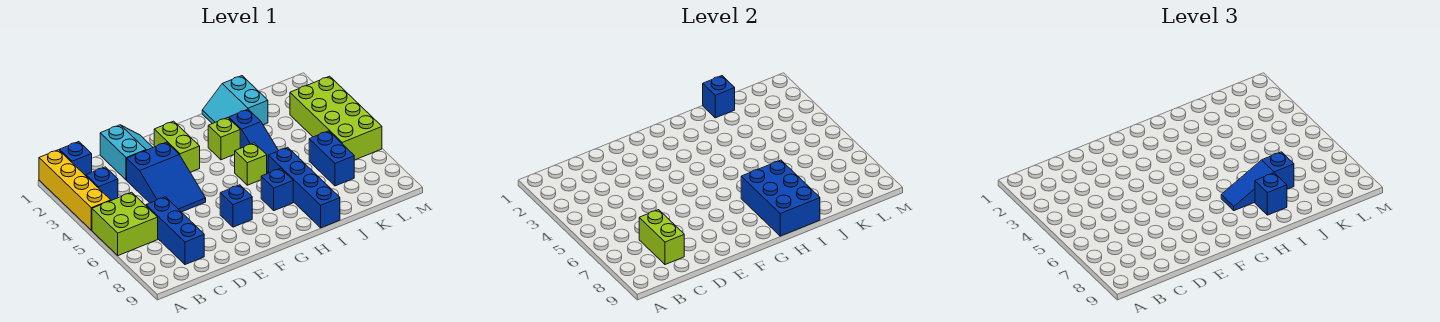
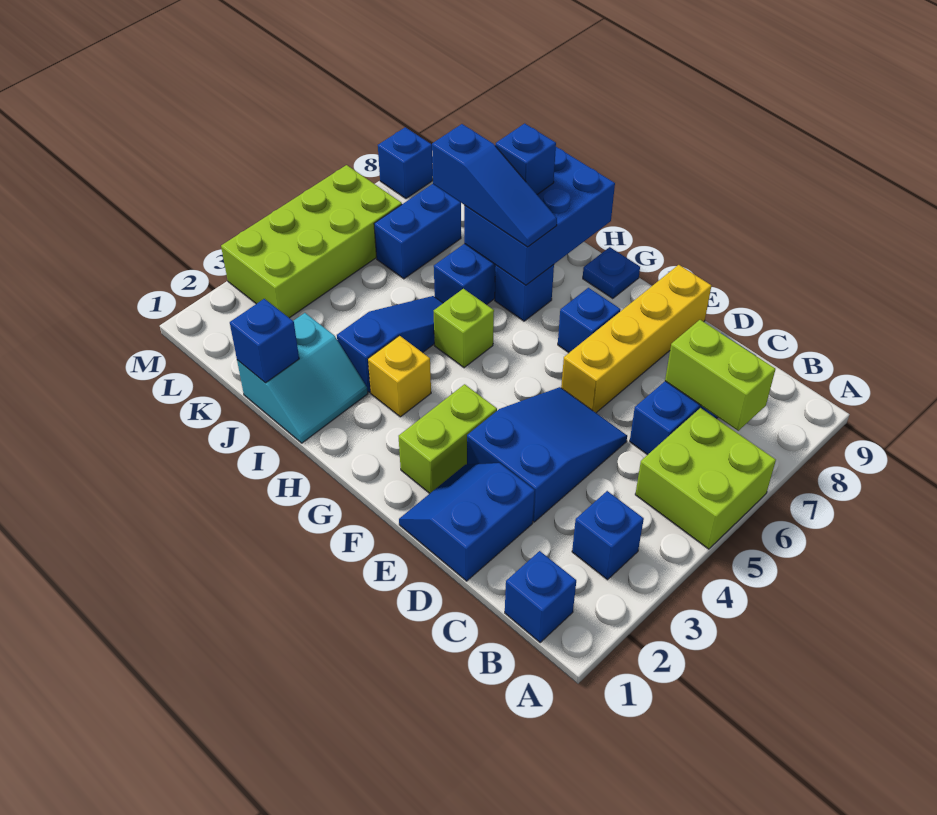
yellow 1x4 brick [39,150,111,230] -> yellow 1x4 brick moved to [561,265,711,413]
lime 1x2 brick [639,210,684,265] -> lime 1x2 brick turned to [665,320,775,431]
cyan 2x2 slope [100,125,153,180] -> blue 2x2 slope [399,463,535,581]
none -> blue 1x1 plate [583,247,640,299]
lime 1x1 brick [208,118,240,160] -> yellow 1x1 brick [368,336,431,417]
none -> blue 1x1 brick [378,127,433,198]

